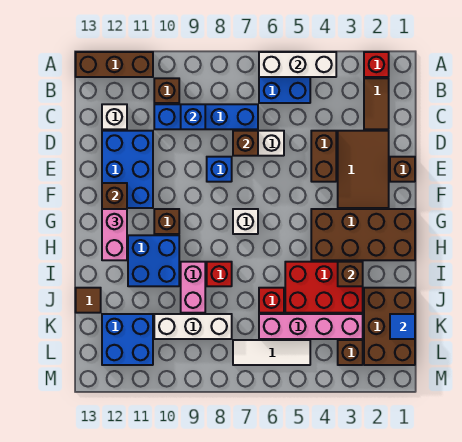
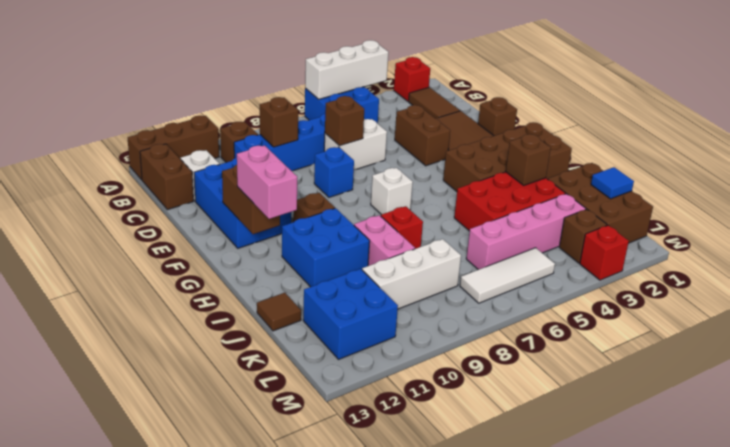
none -> brown 1x2 brick [140,144,193,210]
blue 1x1 brick [181,104,205,129] -> brown 1x1 brick [260,97,298,147]
red 1x1 brick [259,288,284,313] -> red 1x1 brick moved to [580,225,629,280]

